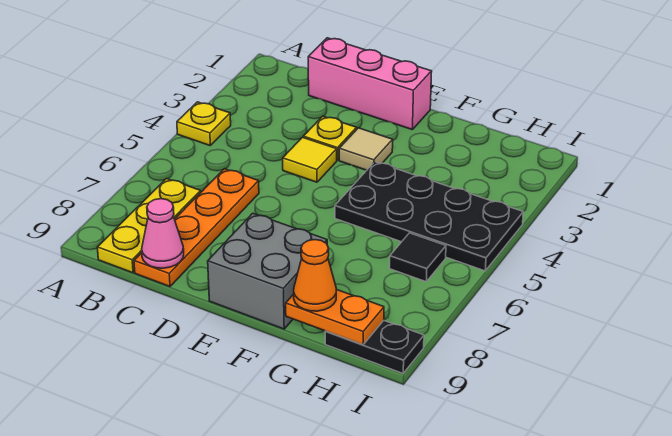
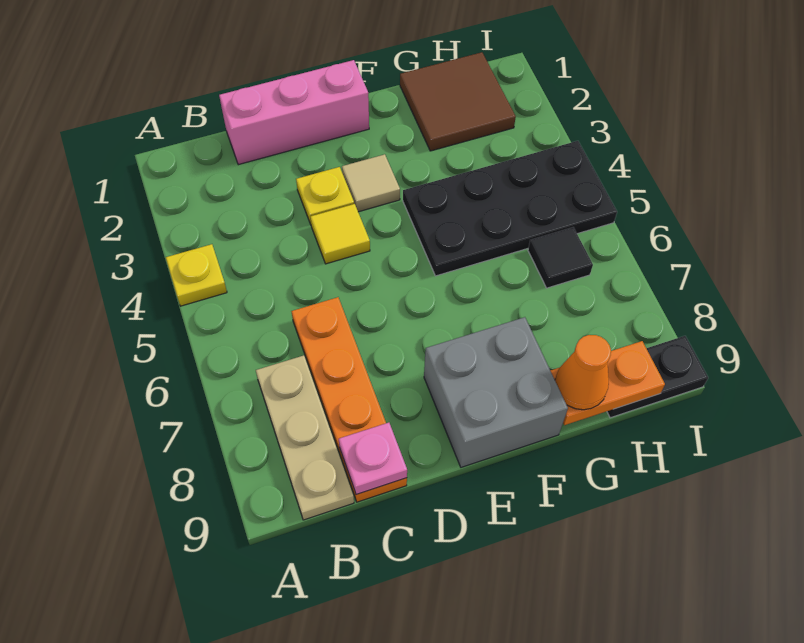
yellow 1x3 plate [97,179,201,273] -> tan 1x3 plate [256,355,354,520]
pink 1x1 cone [142,199,184,268] -> pink 1x1 plate [339,423,407,495]
none -> brown 2x2 tile [400,52,516,151]

